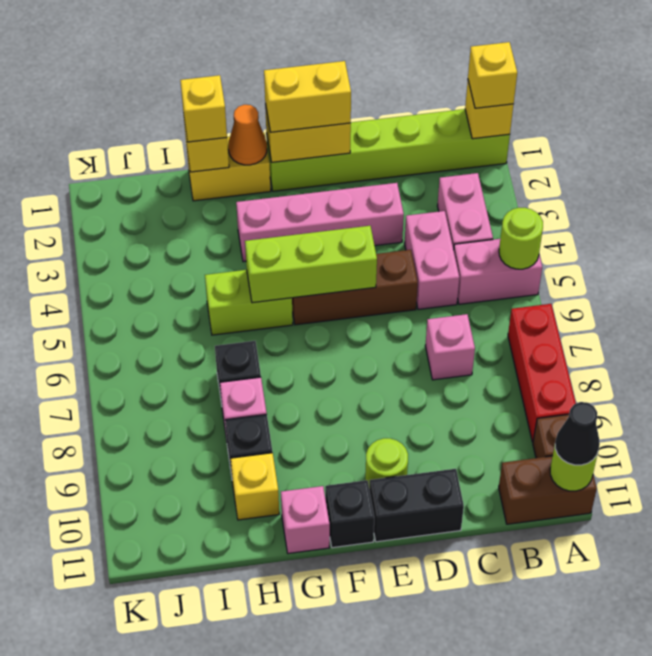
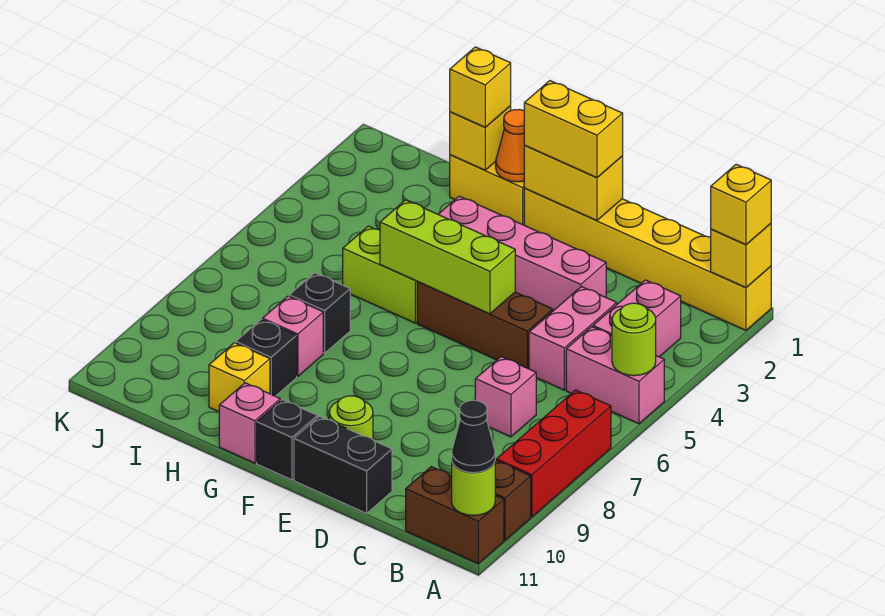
lime 1x6 brick [266,109,510,191] -> yellow 1x6 brick [524,189,771,330]

